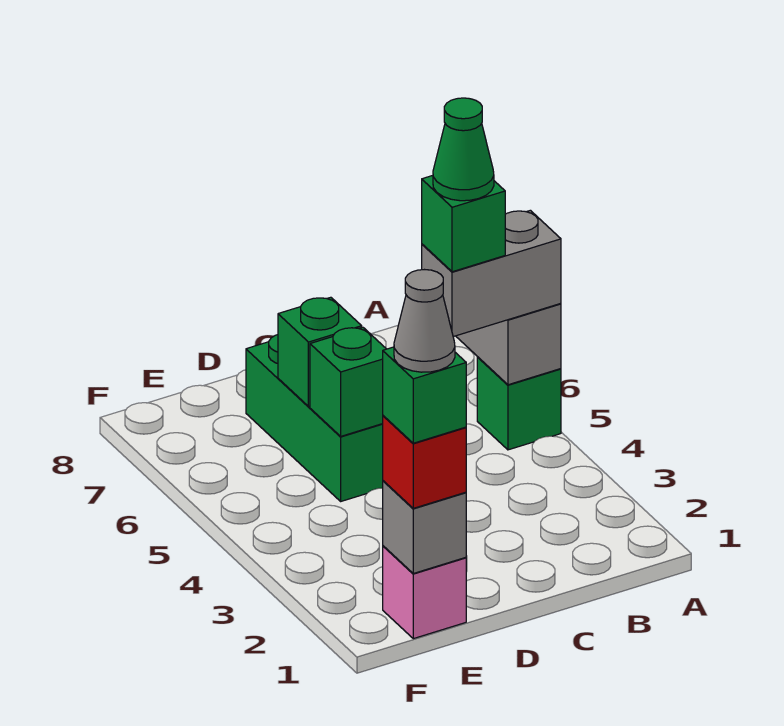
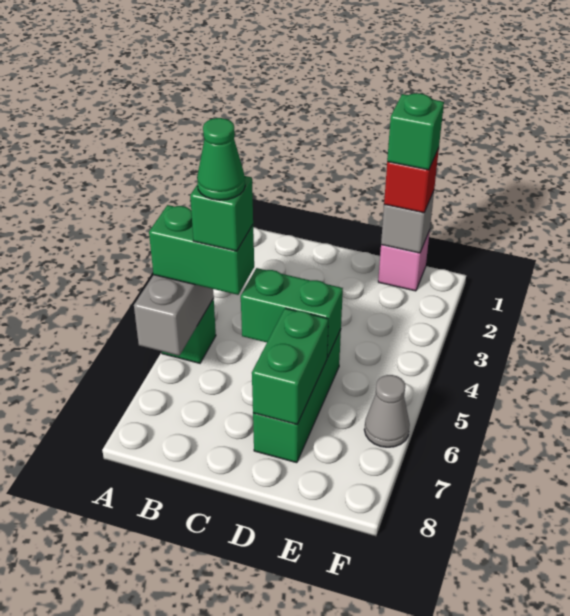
grey 1x2 brick [422,210,561,337] -> green 1x2 brick [149,205,254,295]
green 1x1 brick [310,327,386,436] -> green 1x2 brick [241,268,343,357]
green 1x1 brick [278,297,362,407] -> green 1x2 brick [252,308,328,424]
grey 1x1 cone [394,270,455,372] -> grey 1x1 cone moved to [364,375,410,447]

